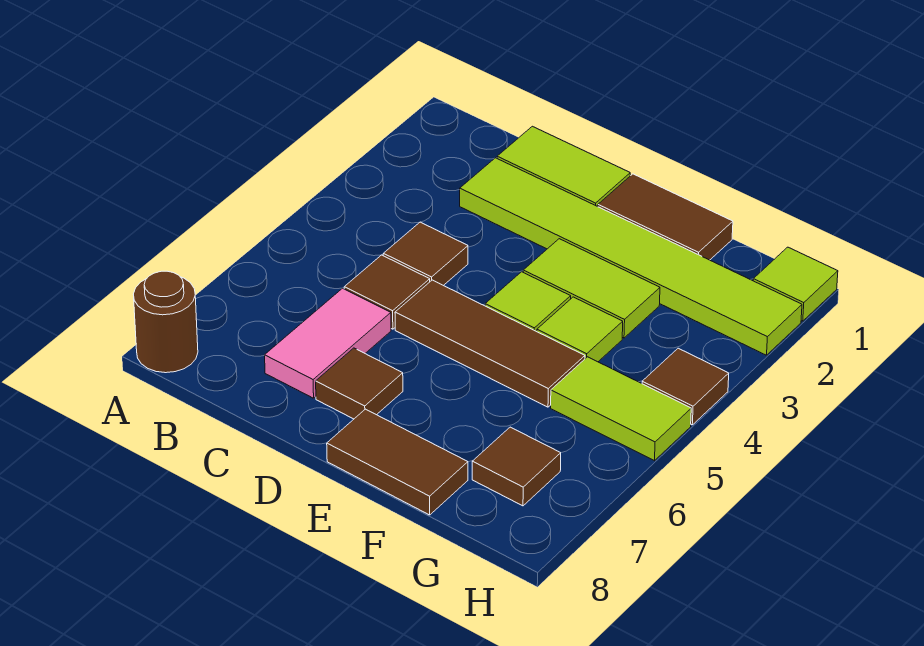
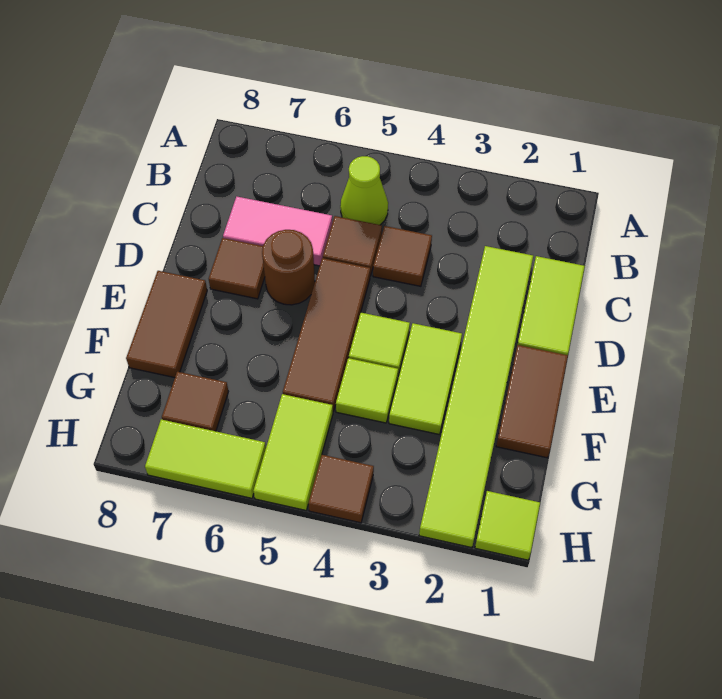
brown 1x1 round brick [133,271,198,373] -> brown 1x1 round brick moved to [262,230,315,305]
none -> lime 1x1 cone [340,156,388,225]
none -> lime 1x2 tile [145,420,266,498]

